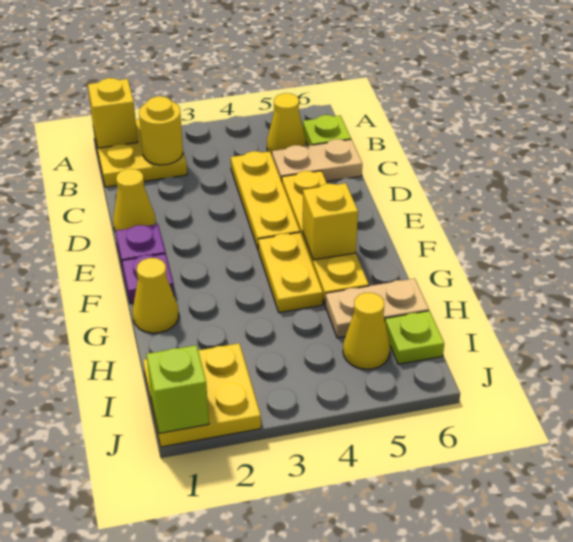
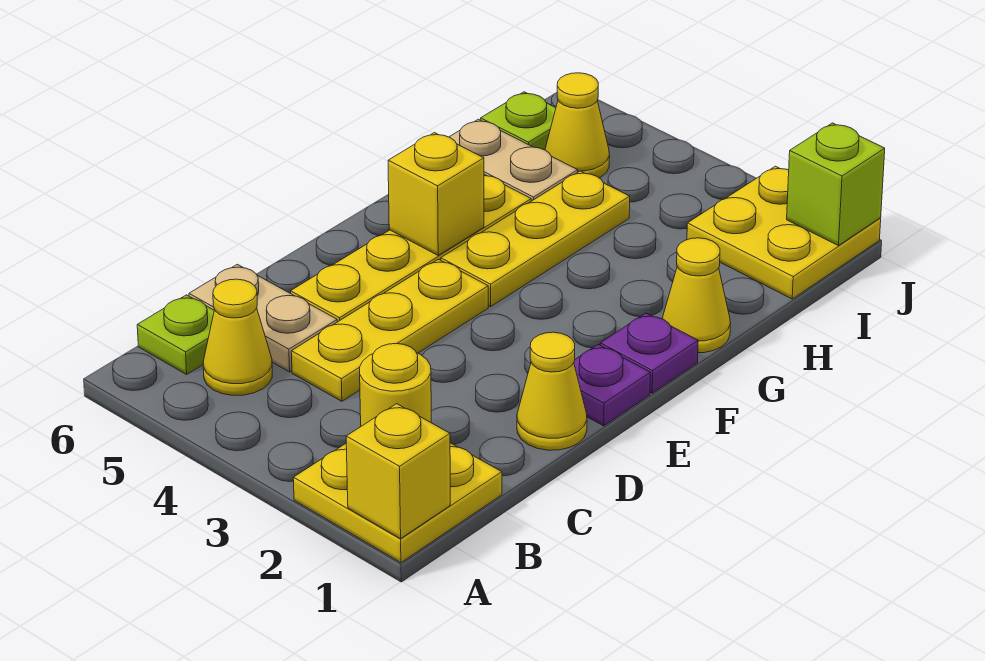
yellow 1x2 plate [258,232,323,313] -> yellow 1x3 plate [441,171,630,307]

